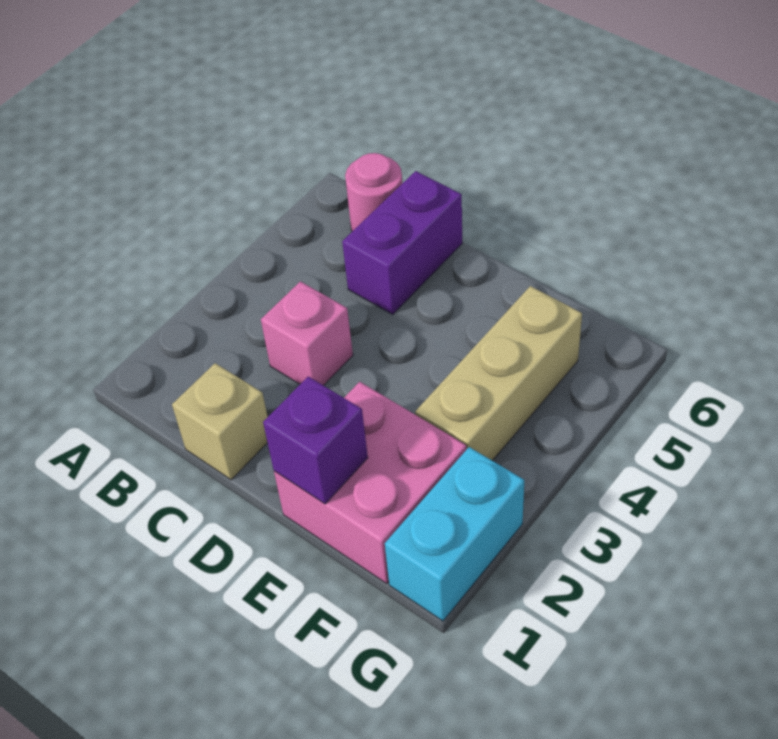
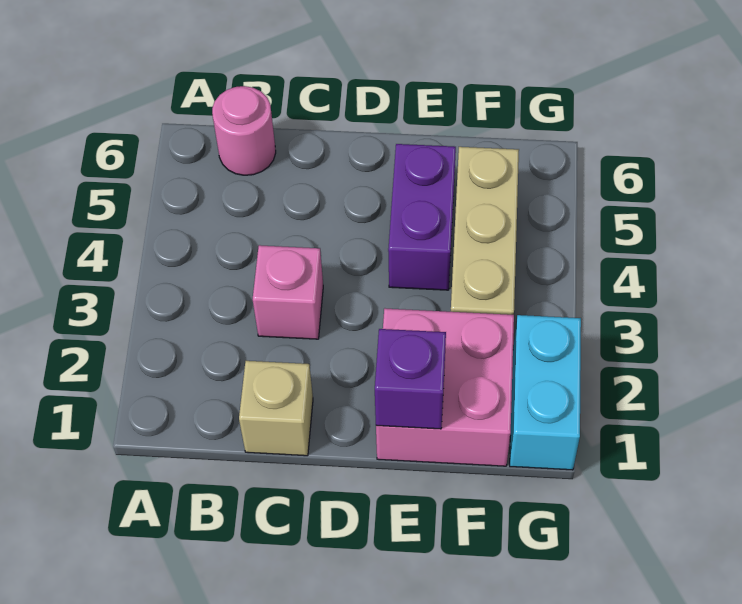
purple 1x2 brick [342,171,462,314] -> purple 1x2 brick moved to [388,144,456,290]

